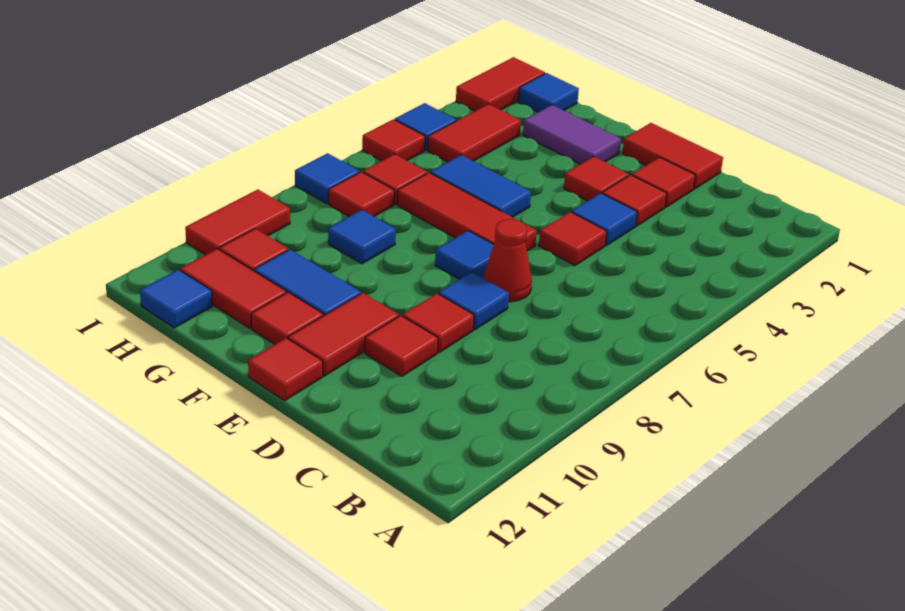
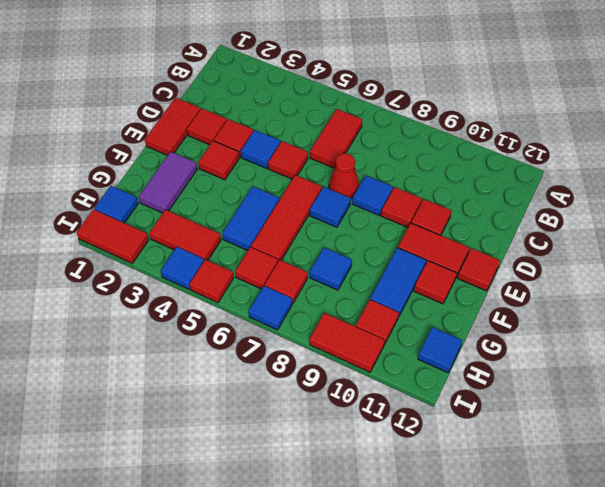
red 1x2 tile [180,249,287,328] -> red 1x2 tile moved to [310,109,362,168]

